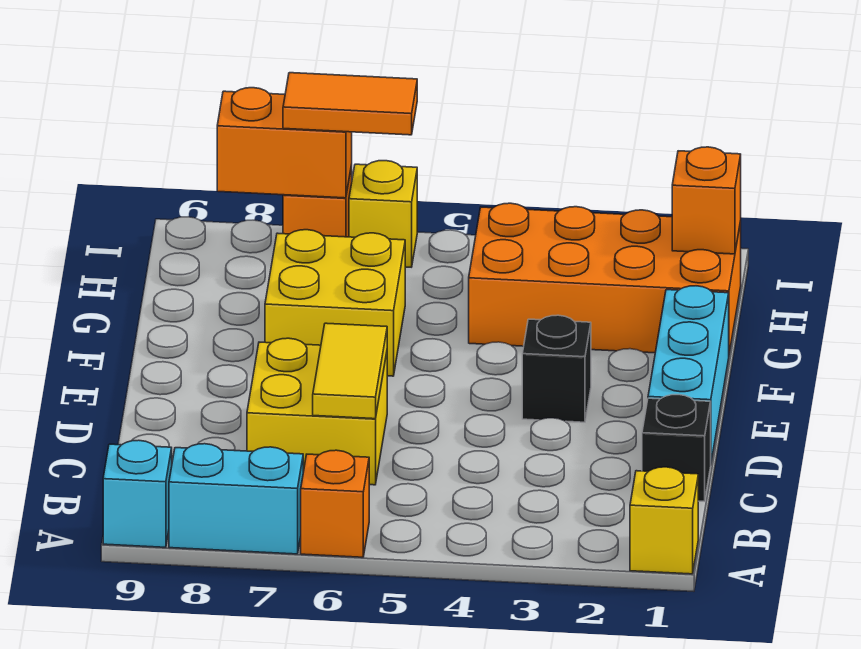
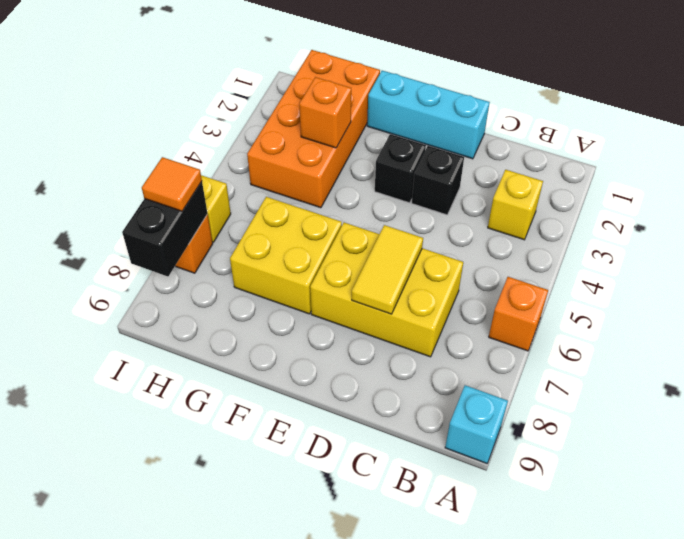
yellow 1x1 brick [630,467,698,574] -> yellow 1x1 brick moved to [488,170,543,240]
cyan 1x2 brick [169,444,303,554] -> none
black 1x1 brick [642,395,711,502] -> black 1x1 brick moved to [412,146,464,215]
yellow 2x2 brick [247,338,387,485] -> yellow 2x3 brick [310,223,463,357]
yellow 1x2 tile [313,323,387,419] -> yellow 1x2 tile turned to [352,225,423,314]
orange 1x1 brick [672,147,741,254] -> orange 1x1 brick moved to [299,77,351,148]
orange 1x2 tile [283,73,417,135] -> orange 1x1 tile [142,157,202,211]
orange 1x2 brick [217,88,352,198] -> black 1x2 brick [122,182,207,276]

